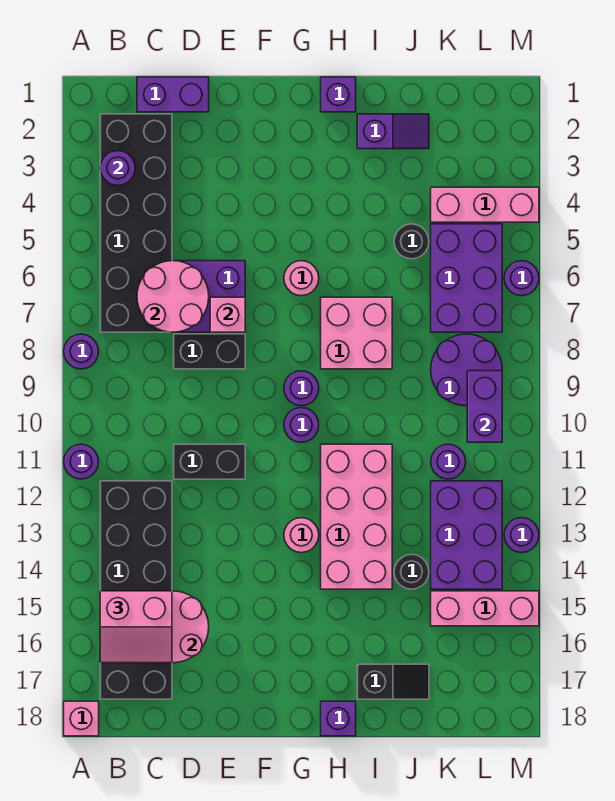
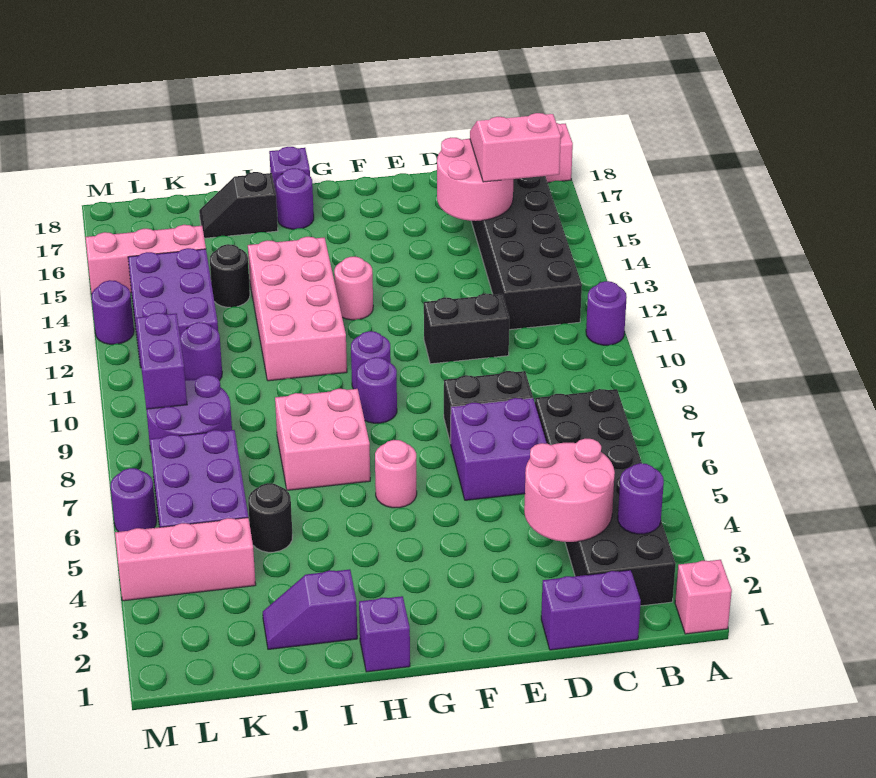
purple 1x1 round brick [64,334,99,369] -> purple 1x1 round brick moved to [276,168,314,229]
pink 2x2 round brick [137,261,209,332] -> pink 2x2 round brick moved to [524,439,615,542]
pink 1x1 brick [210,297,245,332] -> pink 1x1 brick moved to [675,560,732,634]

